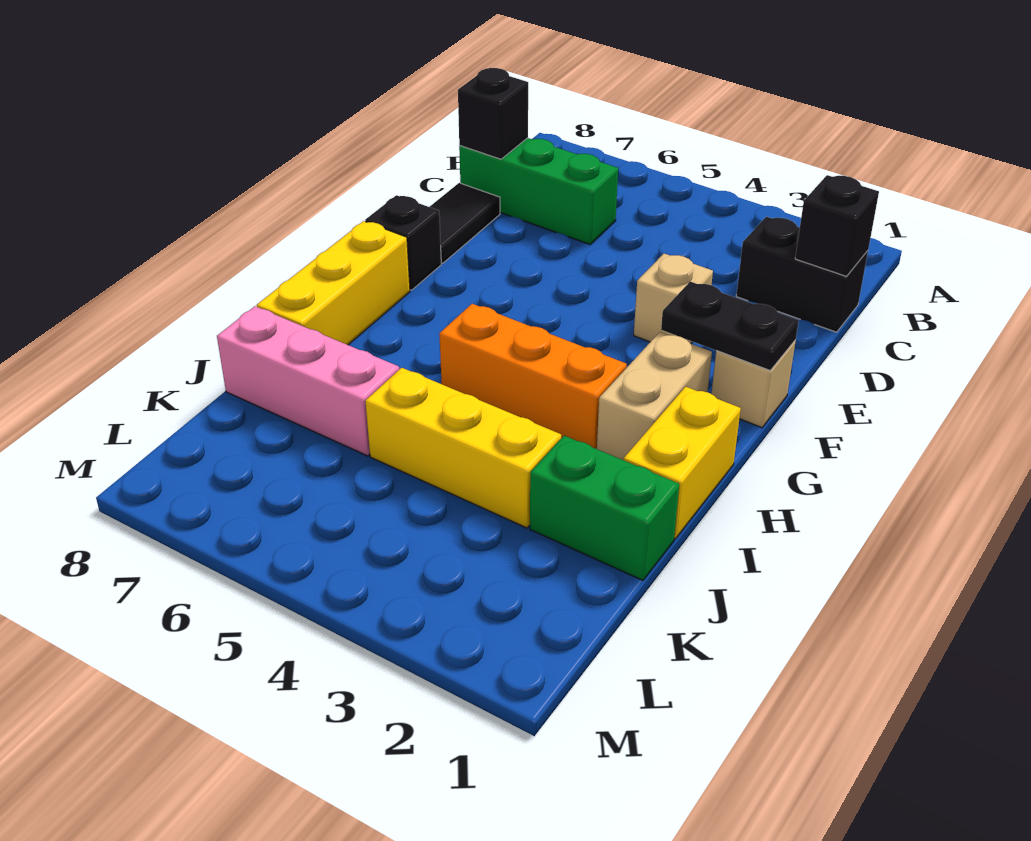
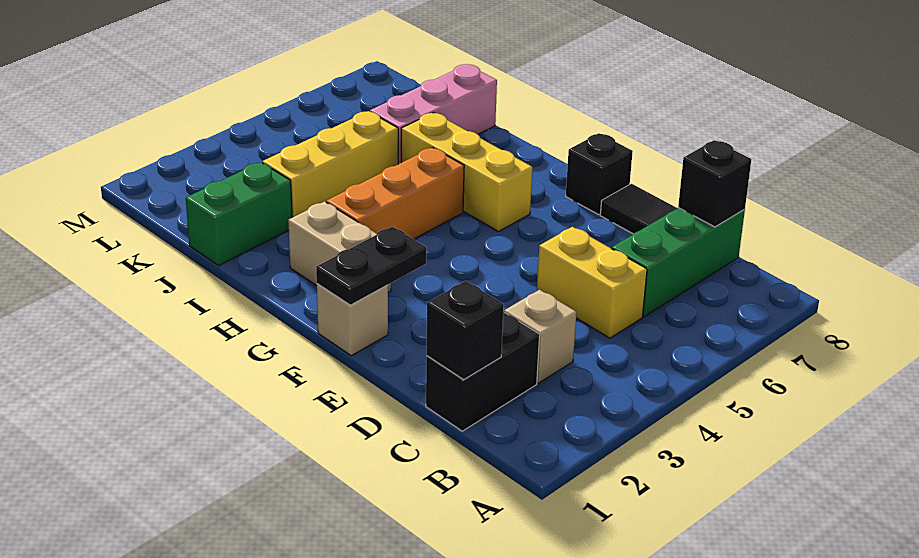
tan 1x1 brick [634,253,713,344] -> tan 1x1 brick moved to [504,290,577,383]
yellow 1x3 brick [257,221,410,345] -> yellow 1x3 brick moved to [401,113,532,232]
yellow 1x2 brick [624,387,741,539] -> yellow 1x2 brick moved to [537,227,647,338]

